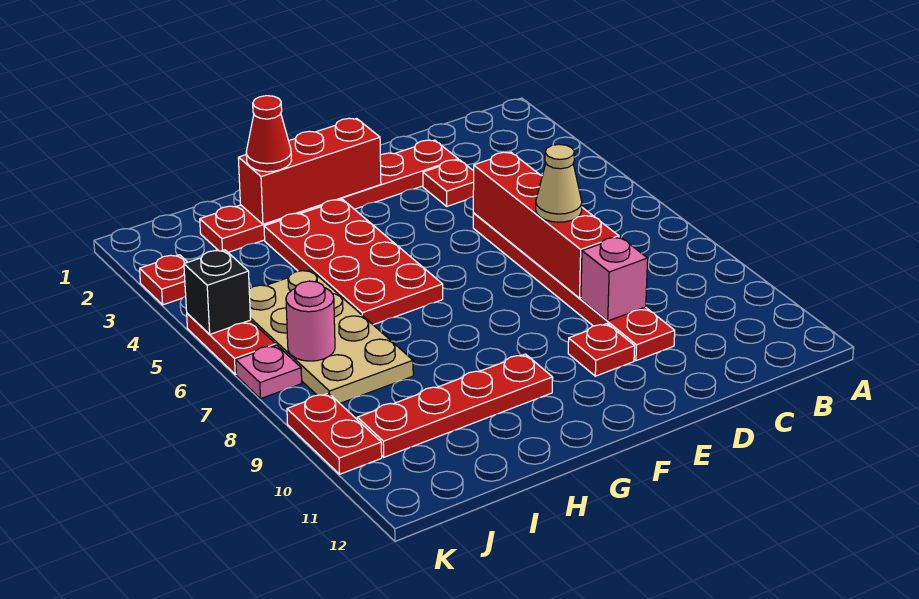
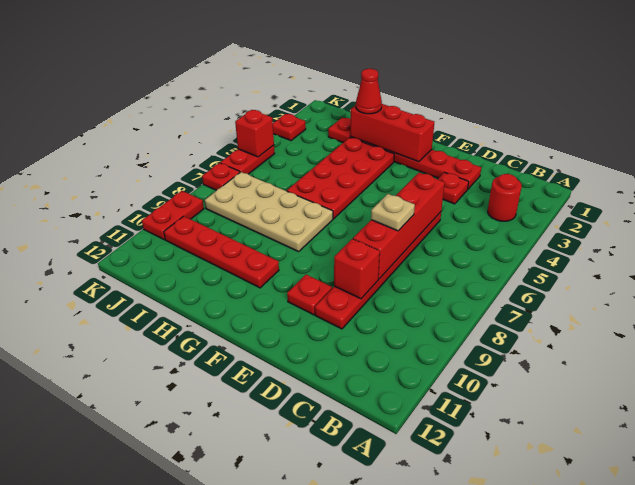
none -> red 1x1 round brick [488,174,522,221]
tan 1x1 cone [536,144,582,222] -> tan 1x1 plate [371,194,415,231]
pink 1x1 brick [581,237,648,321] -> red 1x1 brick [334,239,380,299]
tan 2x4 plate [249,270,413,403] -> tan 2x4 plate turned to [205,172,333,252]
pink 1x1 round brick [286,281,335,361] -> none
black 1x1 brick [184,250,251,334] -> red 1x1 brick [235,110,274,157]
pink 1x1 plate [236,345,302,399] -> red 1x1 plate [202,163,240,190]

